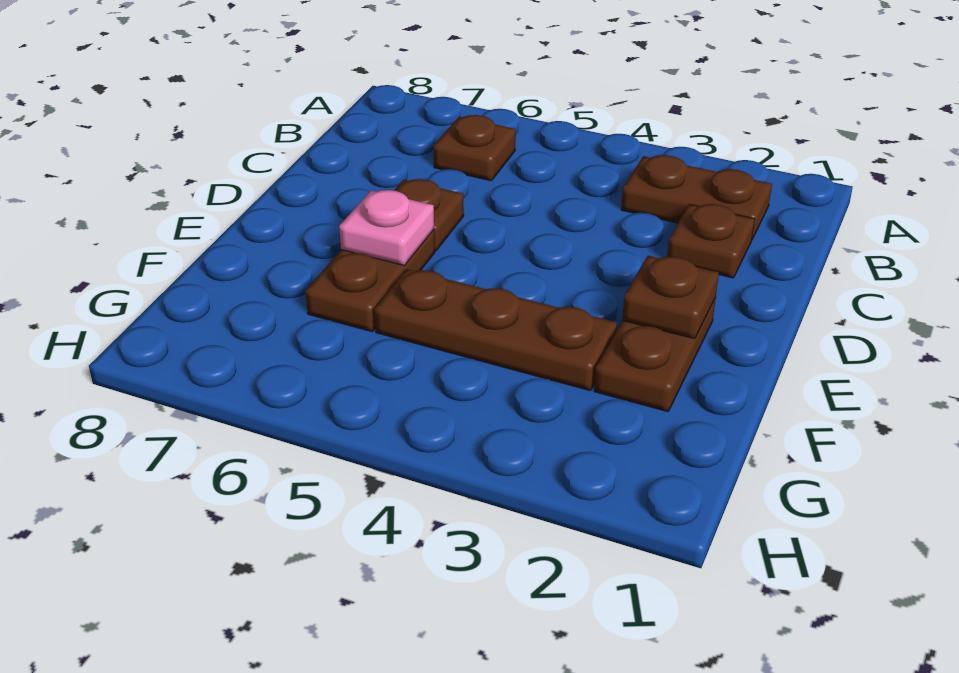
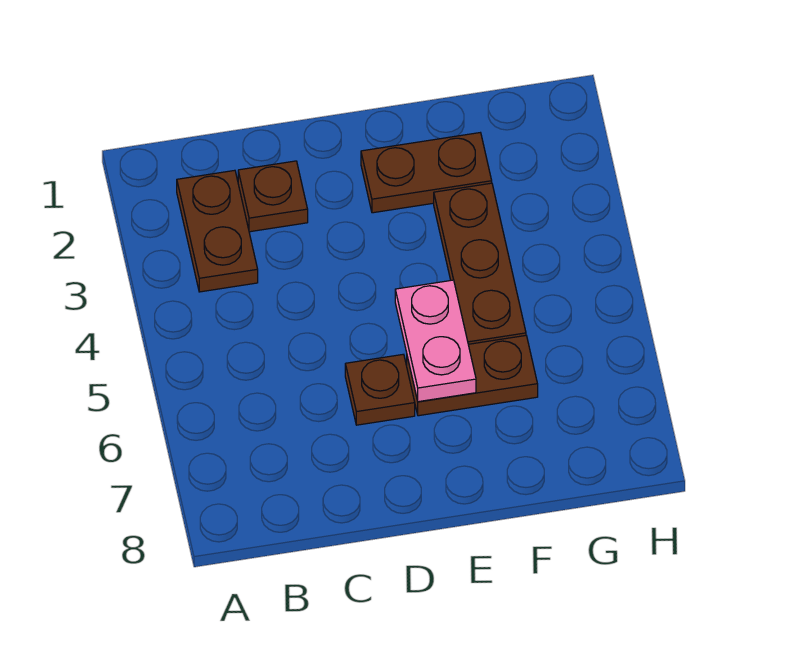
brown 1x1 plate [433,115,516,181] -> none
brown 1x1 plate [622,256,719,339] -> none
pink 1x1 plate [339,190,434,265] -> pink 1x2 plate [395,280,476,402]

